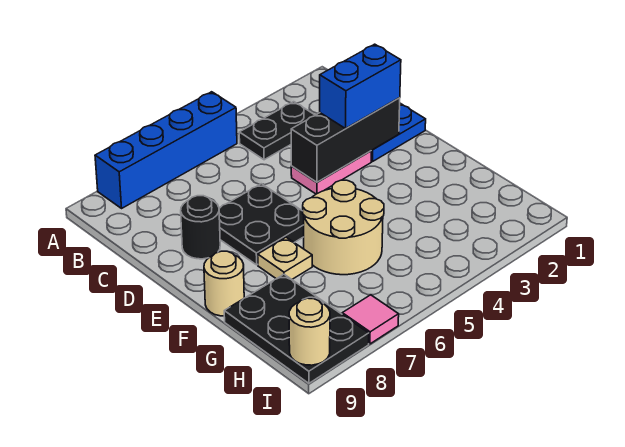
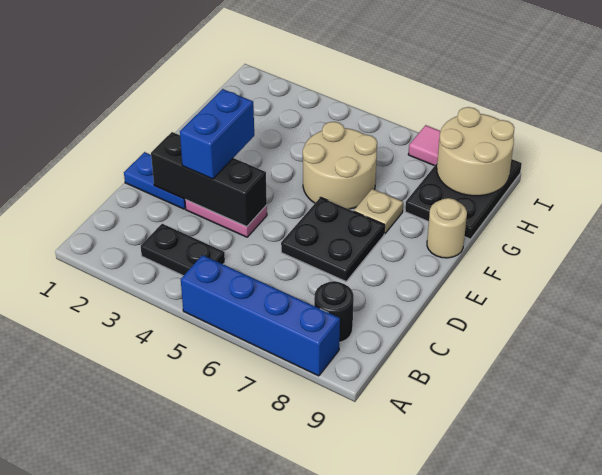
blue 1x2 brick [320,44,401,128] -> blue 1x2 brick turned to [180,89,254,179]
black 1x1 round brick [181,196,220,259] -> black 1x1 round brick moved to [314,281,354,342]
tan 1x1 round brick [289,298,330,365] -> tan 2x2 round brick [437,107,514,196]

